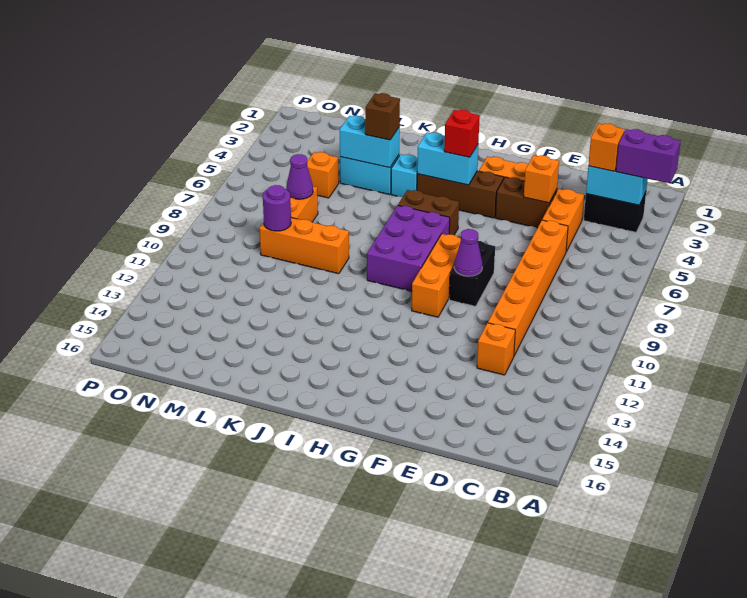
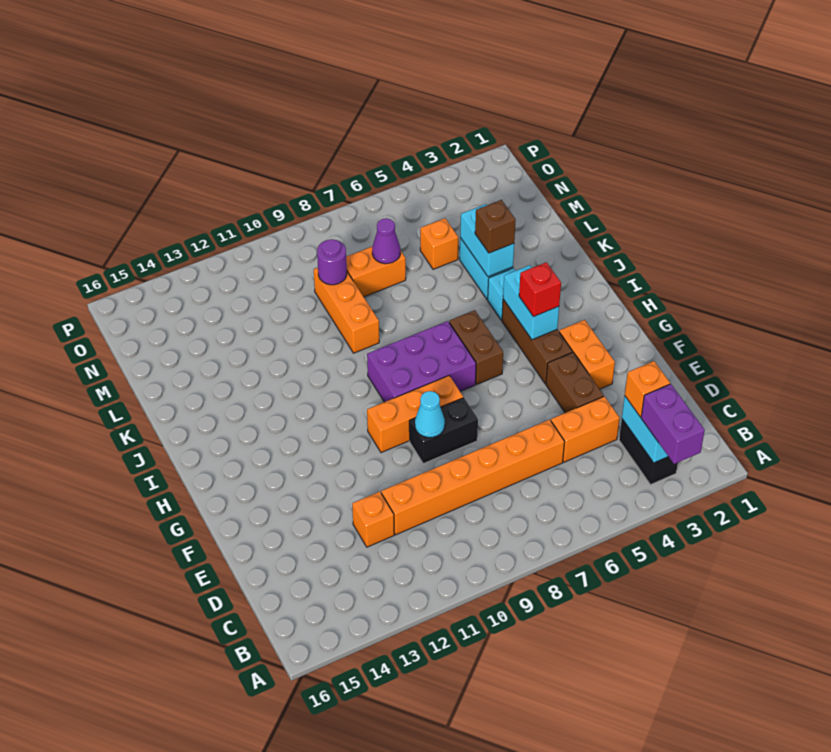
orange 1x1 brick [524,155,559,203] -> none
purple 1x1 cone [454,229,483,276] -> cyan 1x1 cone [415,391,445,437]

